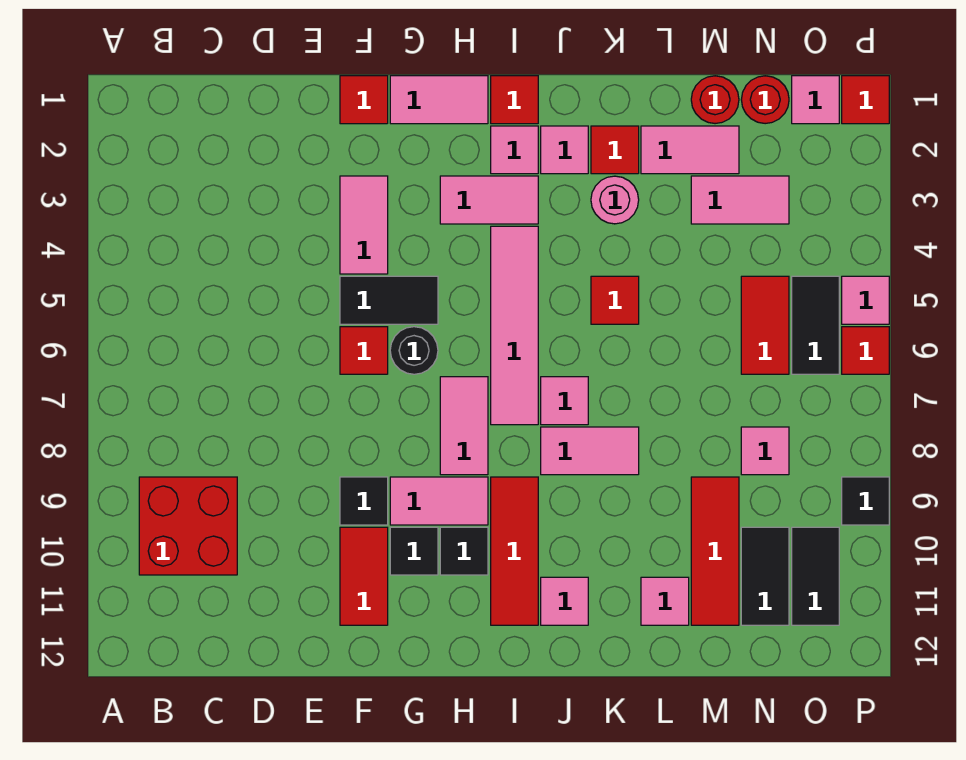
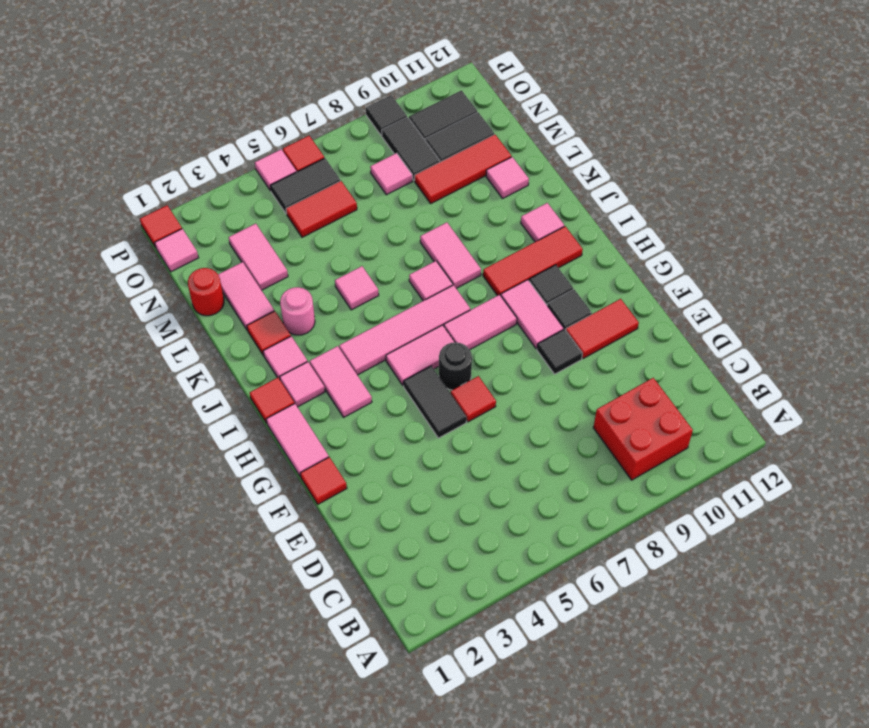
pink 1x2 tile [340,176,388,274] -> pink 1x2 tile moved to [386,325,455,385]
red 1x1 tile [591,276,639,324] -> pink 1x1 tile [335,266,379,310]
red 1x1 round brick [741,76,789,124] -> none
none -> black 1x2 tile [382,117,440,181]

